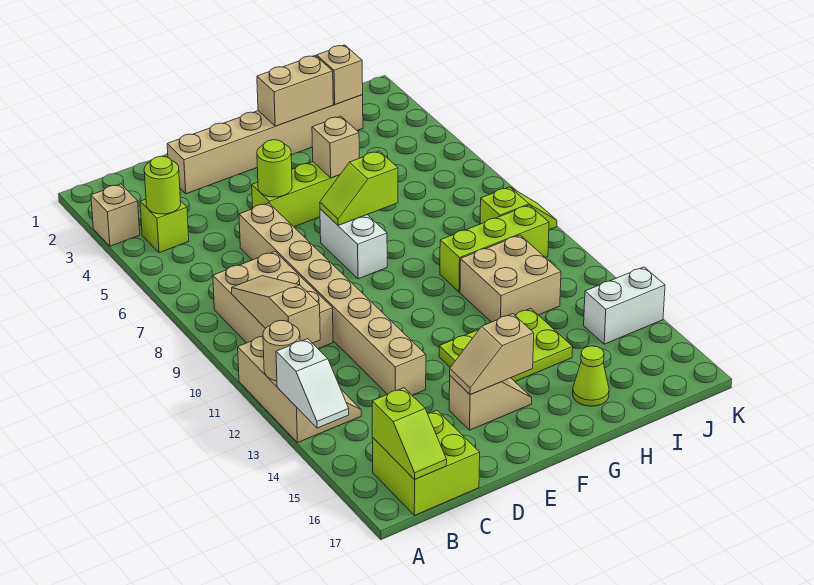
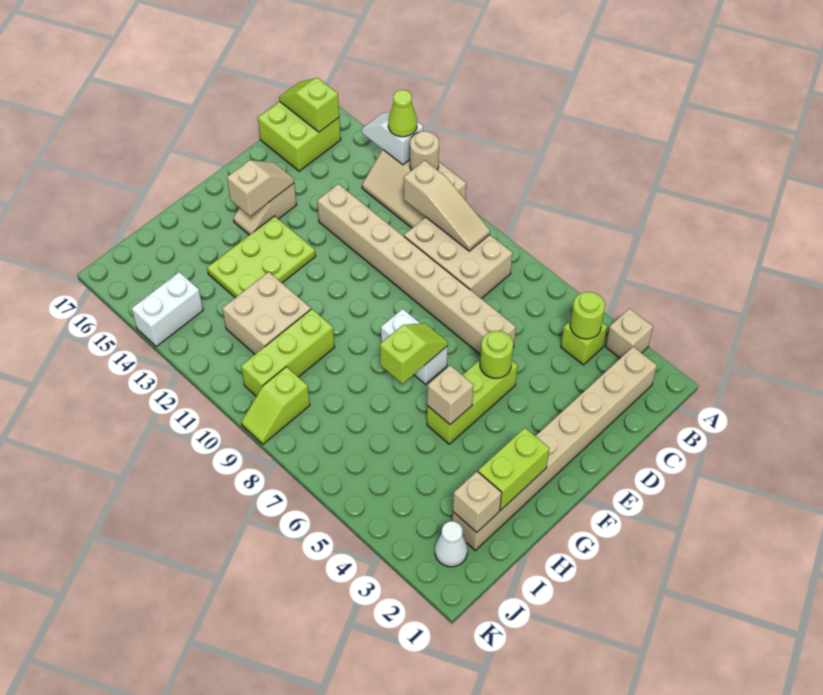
tan 1x6 brick [167,95,363,194] -> tan 1x8 brick [452,347,657,550]
tan 1x2 brick [257,56,333,126] -> lime 1x2 brick [478,428,549,510]
lime 1x1 cone [573,346,609,406] -> lime 1x1 cone moved to [388,90,417,137]
none -> white 1x1 cone [435,521,467,567]

